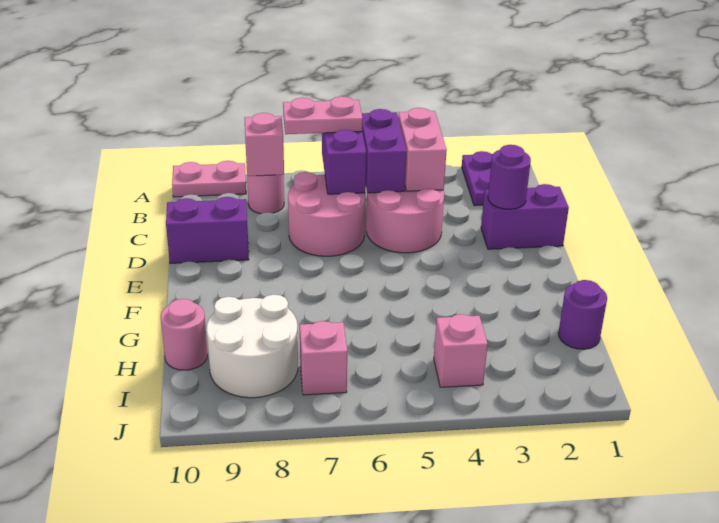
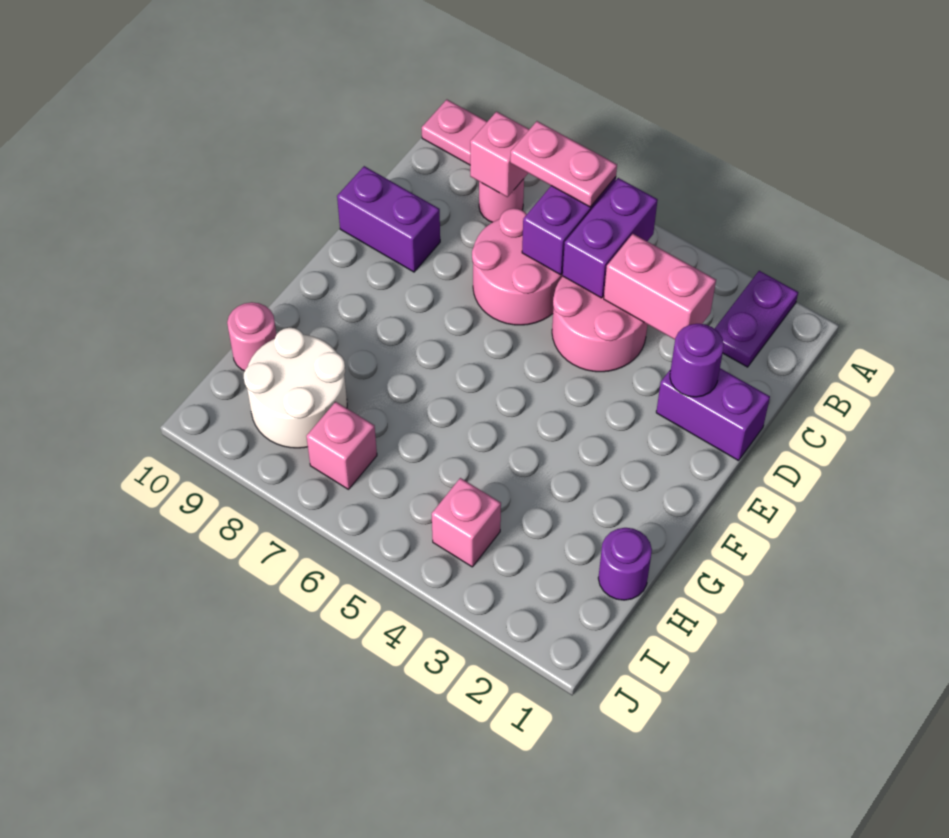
pink 1x2 brick [398,108,447,191] -> pink 1x2 brick turned to [604,234,716,339]

